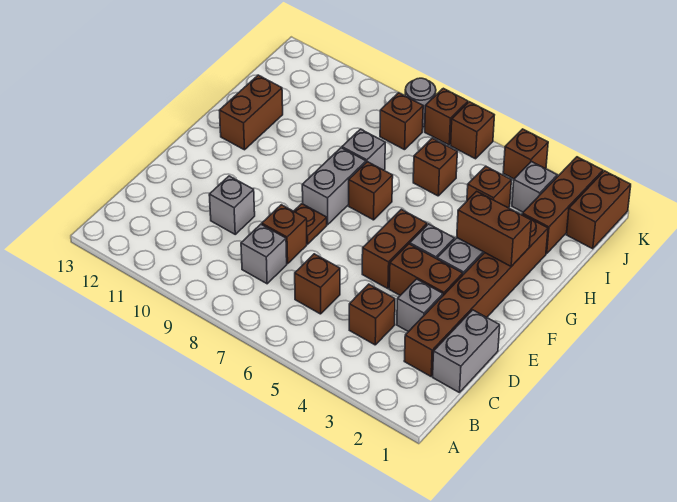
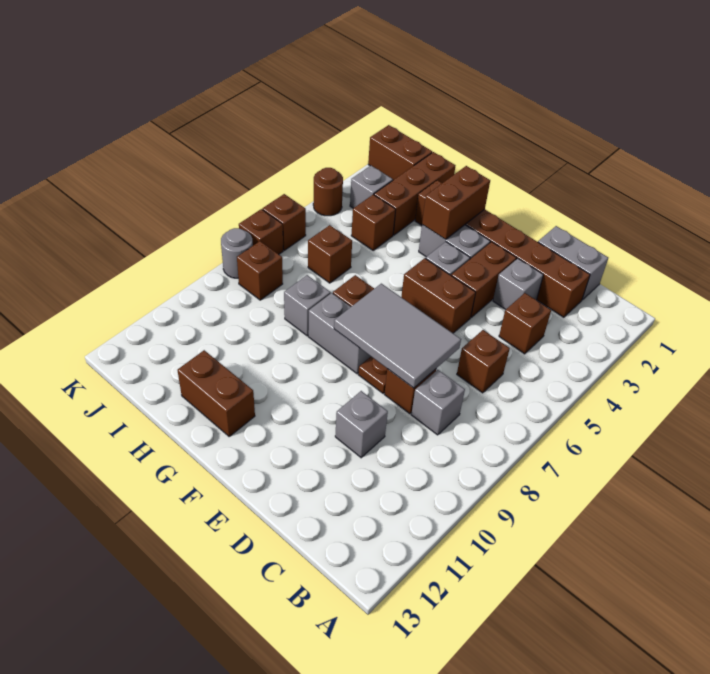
none -> grey 2x3 tile [334,284,461,388]
brown 1x3 brick [523,157,603,254] -> brown 1x3 brick turned to [374,152,455,235]
brown 1x1 brick [503,129,548,179] -> brown 1x1 round brick [313,168,343,216]

